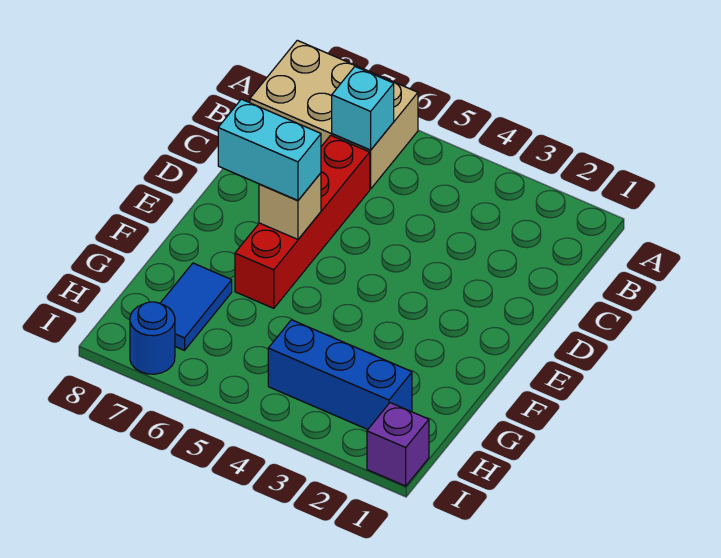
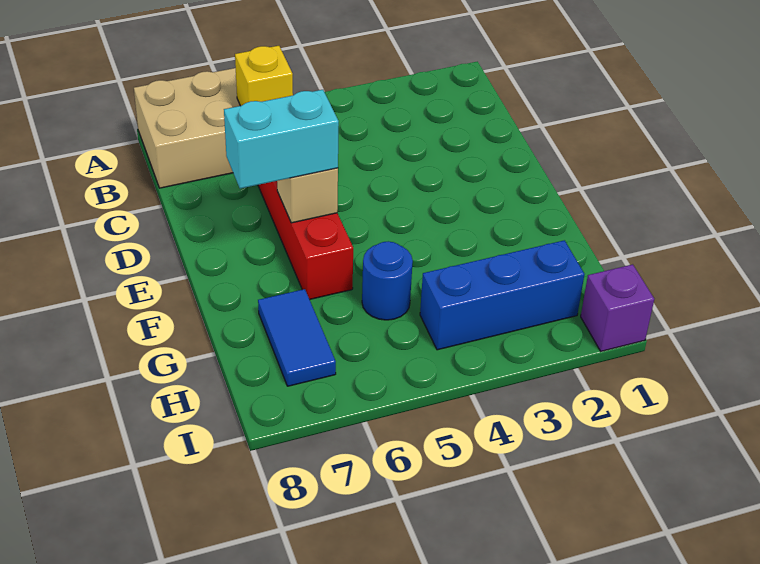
cyan 1x1 brick [332,67,394,150] -> yellow 1x1 brick [235,46,293,106]
blue 1x1 round brick [130,302,175,374] -> blue 1x1 round brick moved to [362,241,413,320]

